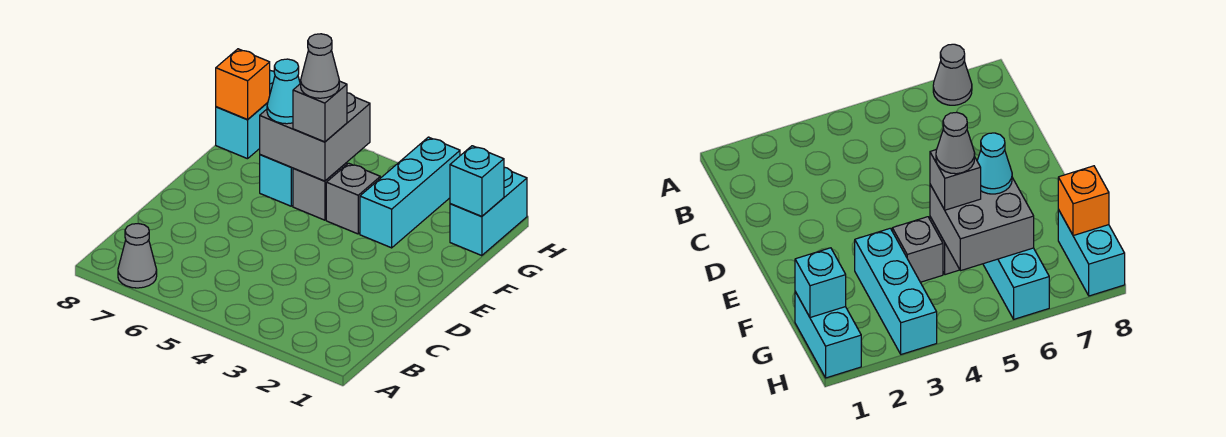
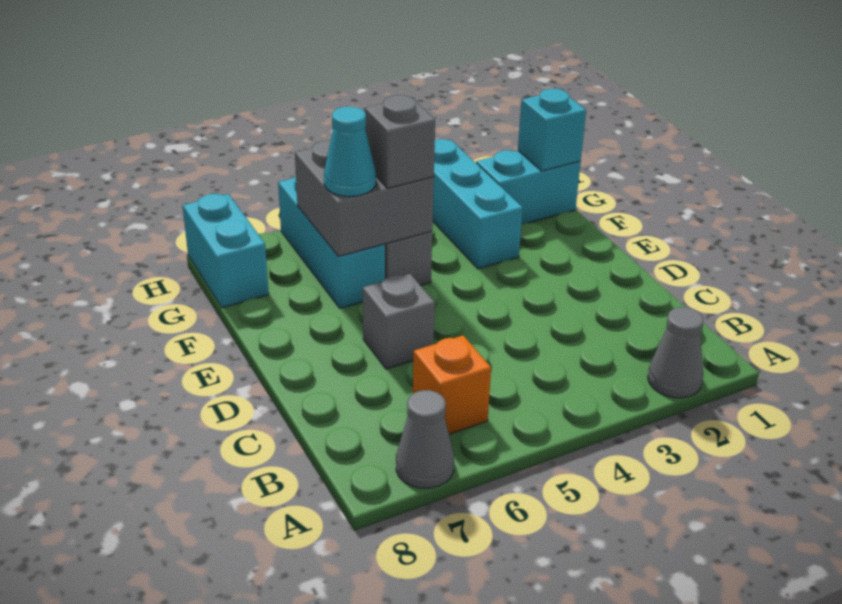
grey 1x1 brick [326,163,380,234] -> grey 1x1 brick moved to [363,274,435,369]
grey 1x1 cone [301,34,339,98] -> grey 1x1 cone moved to [648,307,703,398]
cyan 1x2 brick [450,167,527,256] -> cyan 1x2 brick turned to [476,150,581,224]
orange 1x1 brick [216,49,270,119] -> orange 1x1 brick moved to [413,335,491,434]

